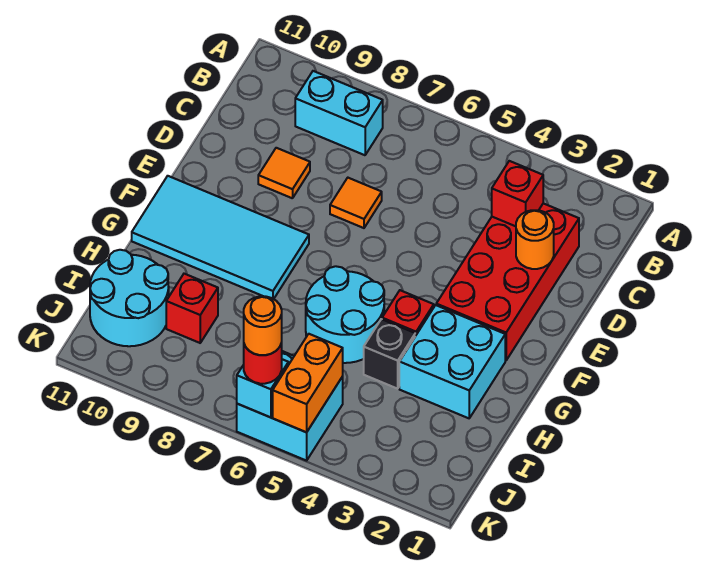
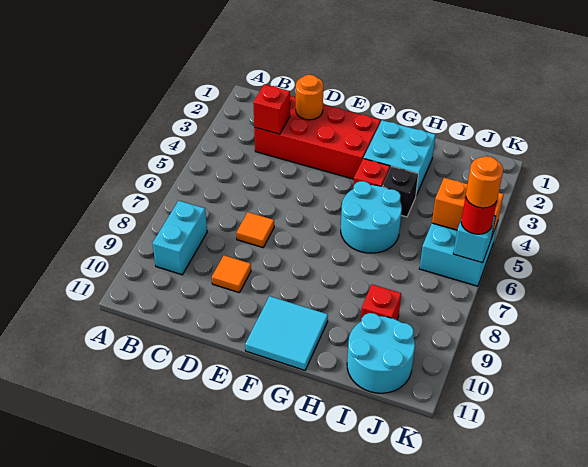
cyan 2x4 tile [132,176,309,299] -> cyan 2x2 tile [245,296,328,370]

